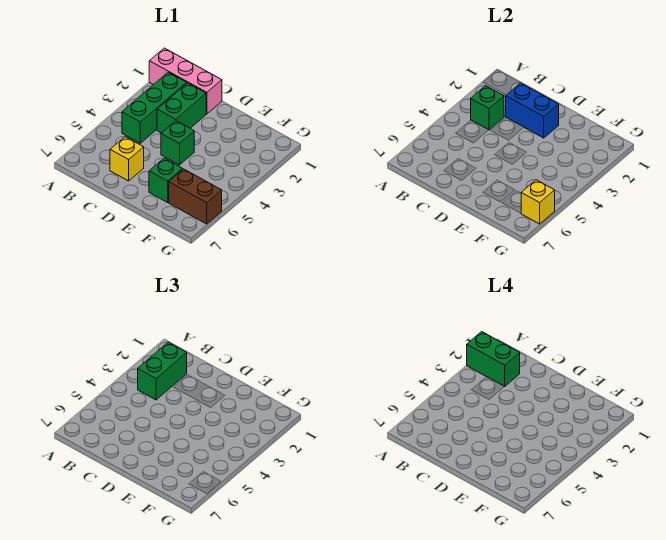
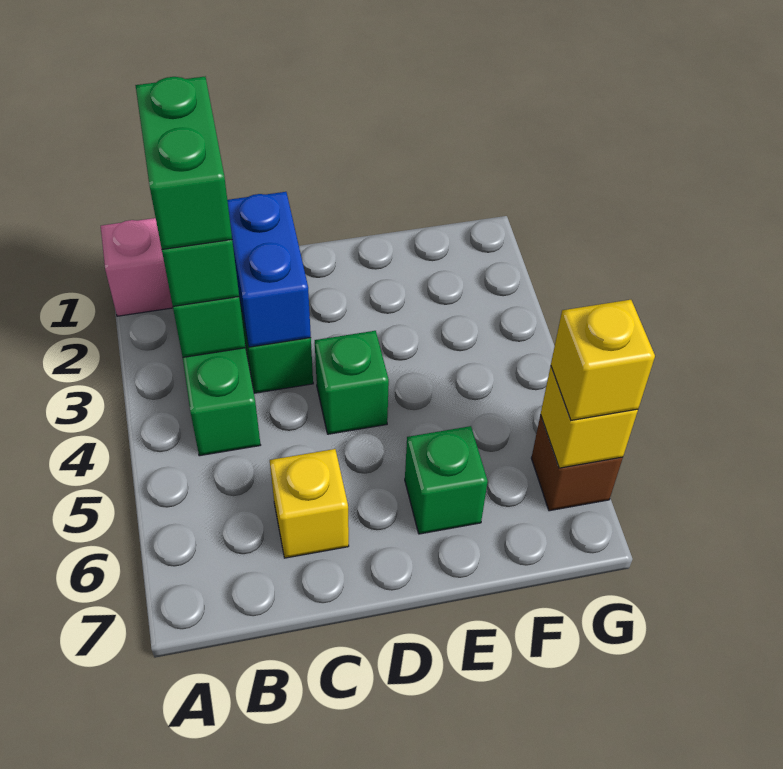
green 1x2 brick [467,332,520,387] -> green 1x2 brick turned to [135,77,232,249]
blue 1x2 brick [506,83,559,138] -> blue 1x2 brick turned to [227,192,311,347]
brown 1x2 brick [169,169,222,224] -> brown 1x1 brick [531,415,623,511]
none -> yellow 1x1 brick [551,300,655,420]

